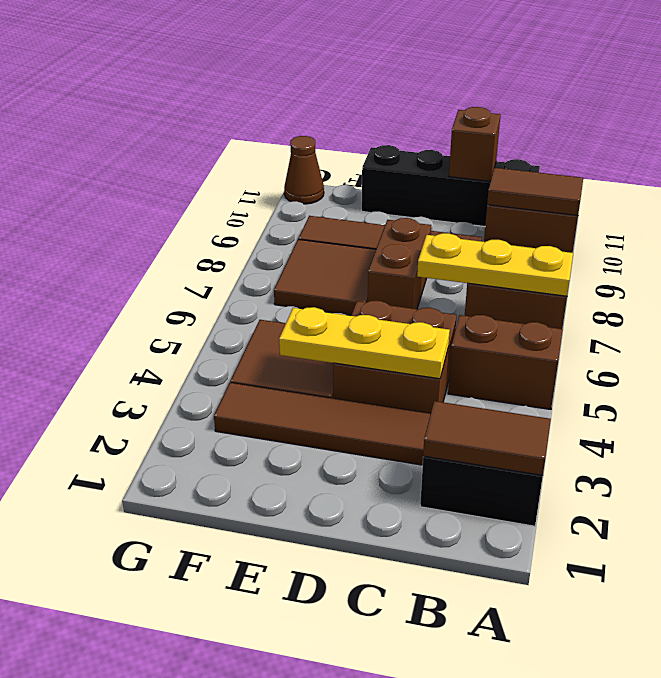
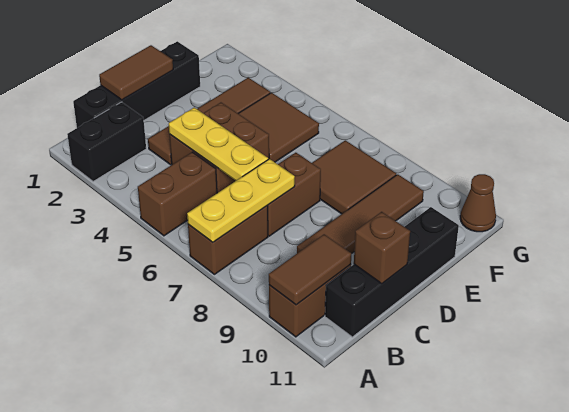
brown 1x2 tile [423,401,551,475] -> brown 1x2 tile moved to [99,45,173,100]
none -> black 1x4 brick [73,41,200,128]
yellow 1x3 plate [279,307,450,379] -> yellow 1x3 plate turned to [169,108,268,181]
brown 1x2 brick [368,218,431,309] -> brown 1x2 brick turned to [267,153,321,236]

